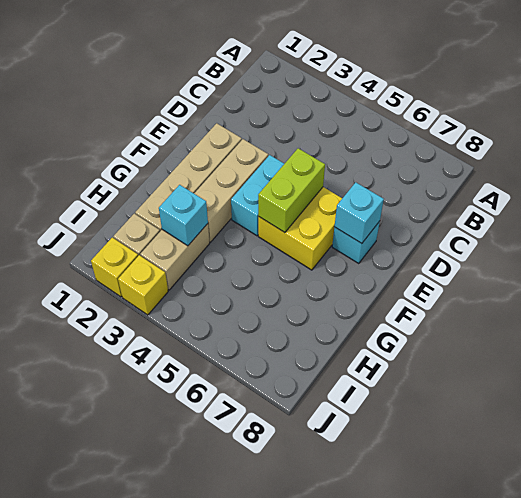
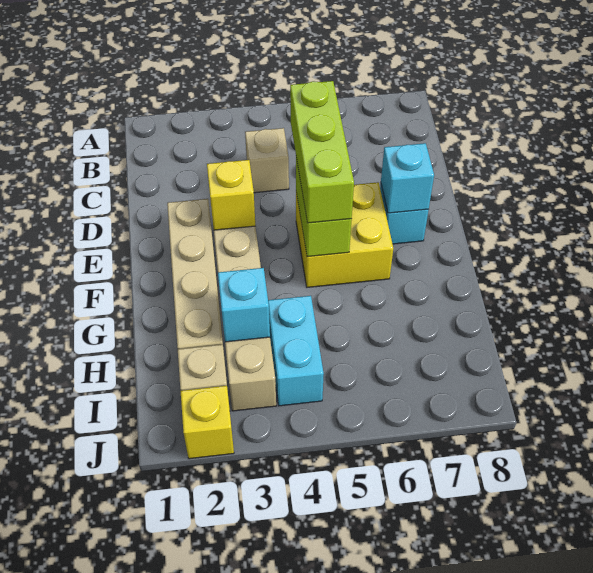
none -> tan 1x1 brick [245,128,289,193]
none -> lime 1x3 brick [290,81,354,223]
cyan 1x2 brick [231,155,284,236] -> cyan 1x2 brick moved to [268,296,324,406]
yellow 1x1 brick [118,255,168,315] -> yellow 1x1 brick moved to [207,160,255,230]

